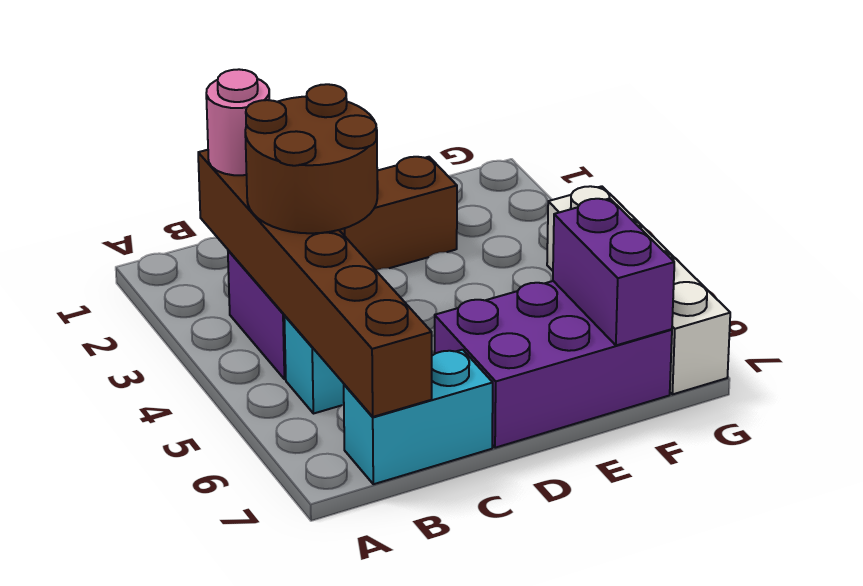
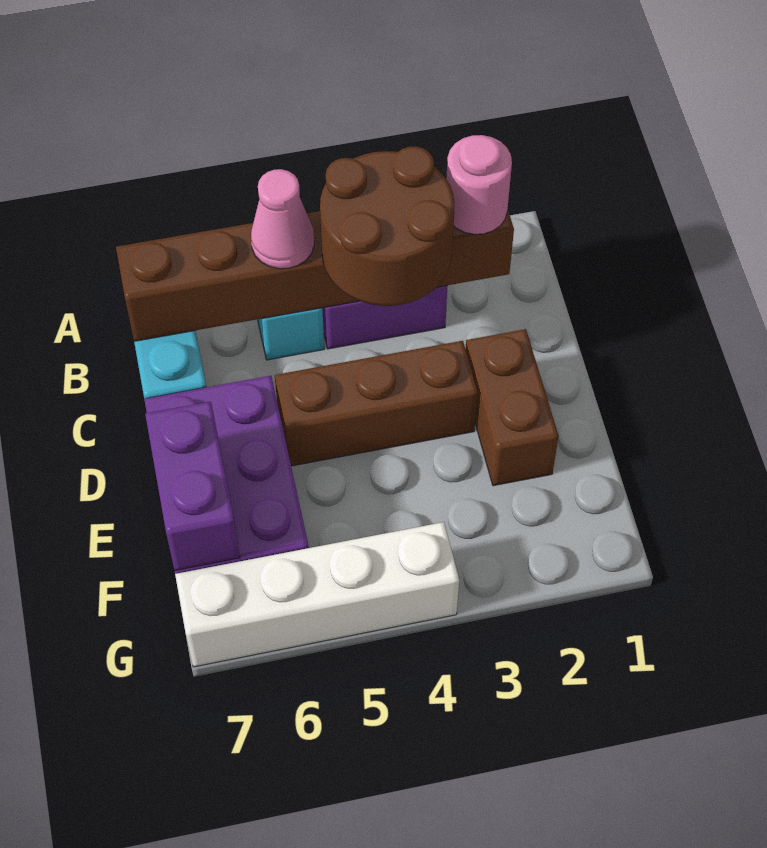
none -> pink 1x1 cone [251,169,314,269]
none -> brown 1x3 brick [275,341,478,466]
purple 1x2 brick [553,198,674,345] -> purple 1x2 brick turned to [145,402,240,571]

